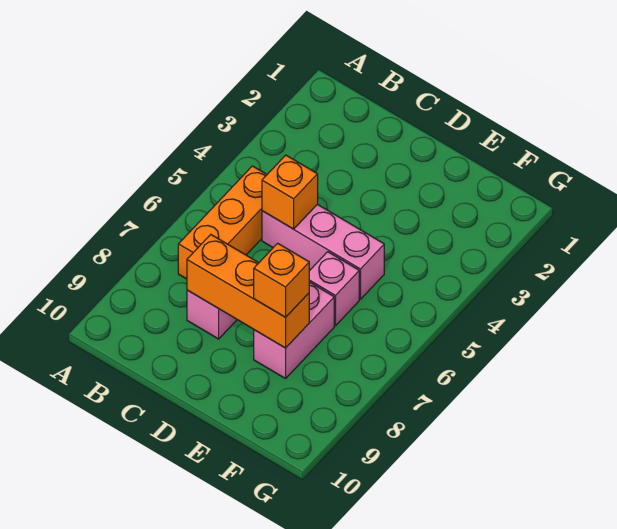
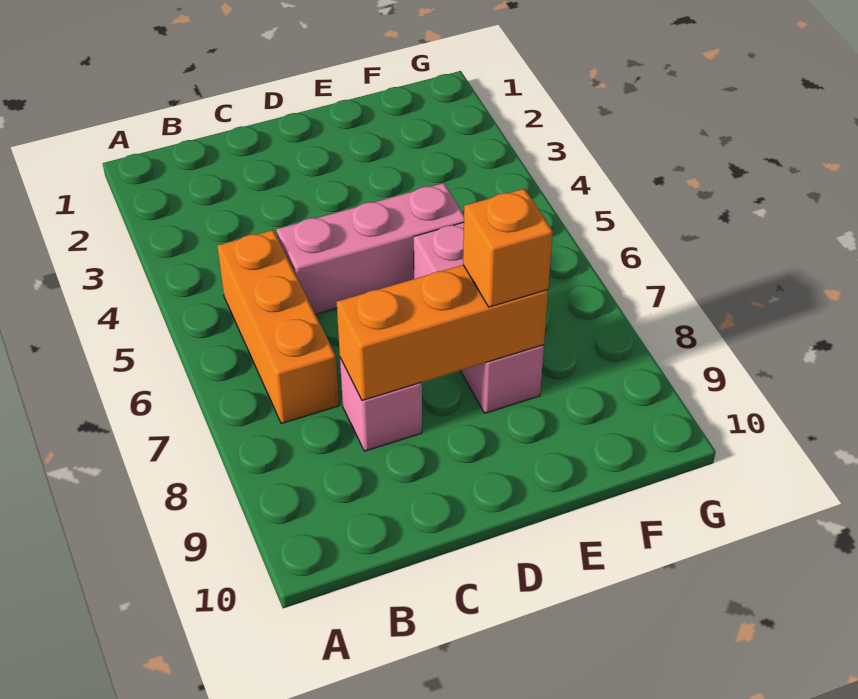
orange 1x1 brick [262,155,318,229] -> none

